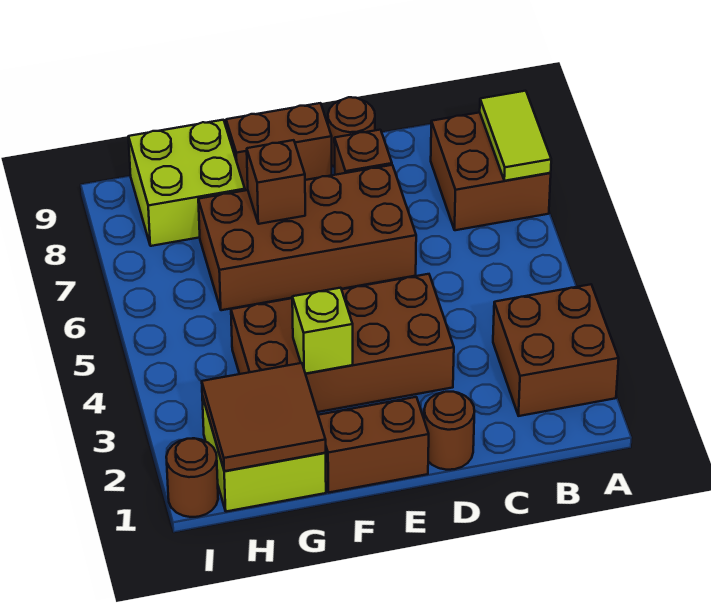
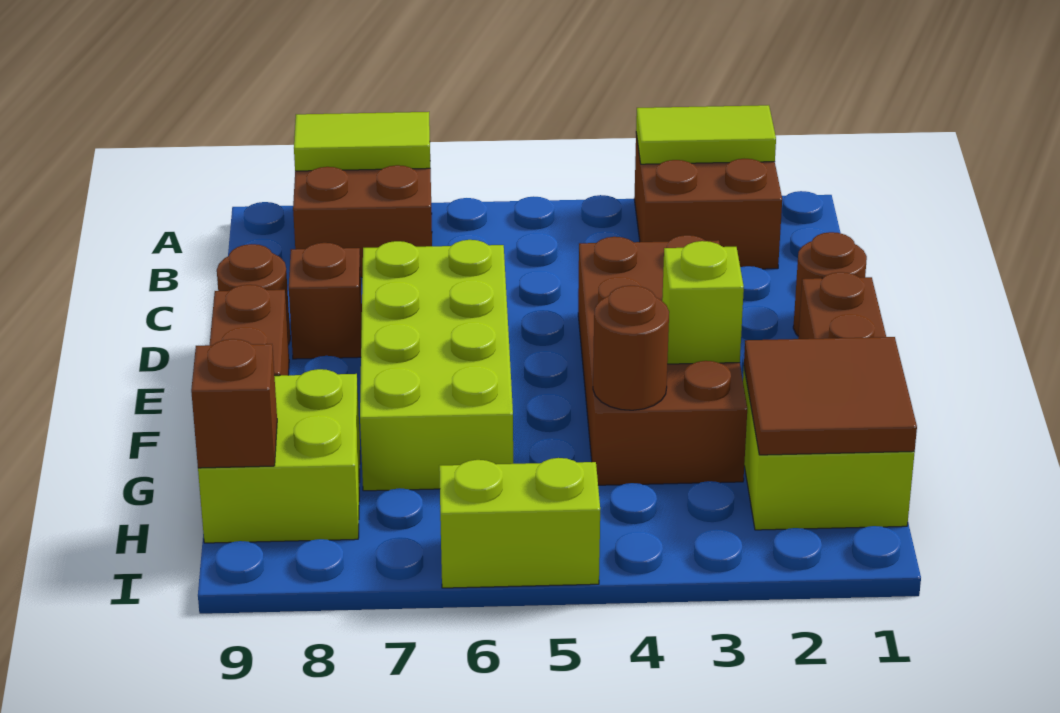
none -> lime 1x2 tile [636,105,776,164]
brown 2x4 brick [198,165,416,310] -> lime 2x4 brick [360,240,513,491]
brown 1x1 brick [247,140,305,224] -> brown 1x1 brick moved to [191,339,277,468]
brown 1x1 round brick [166,438,218,517] -> brown 1x1 round brick moved to [593,286,669,410]
none -> lime 1x2 brick [439,458,600,588]

